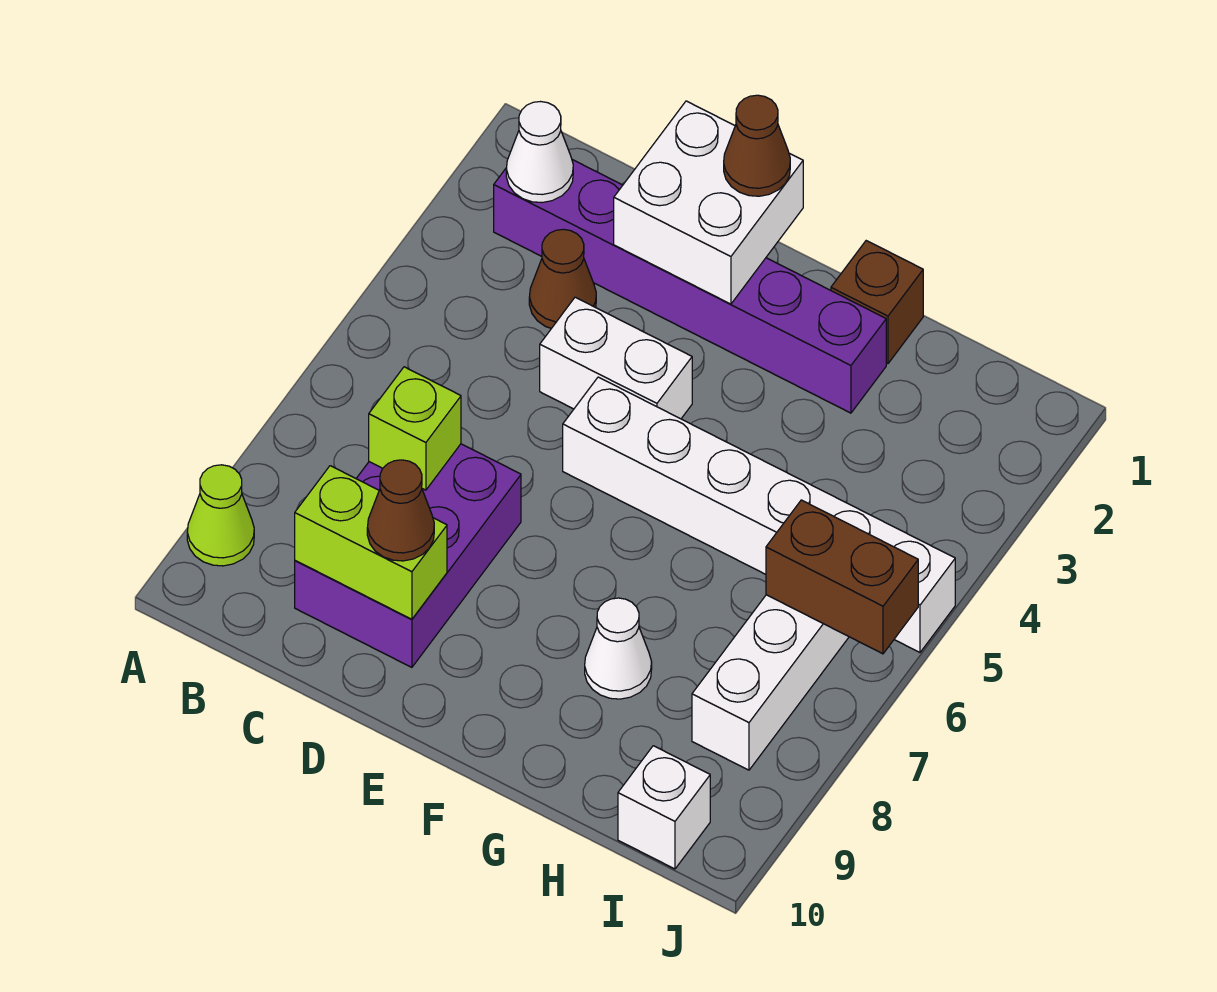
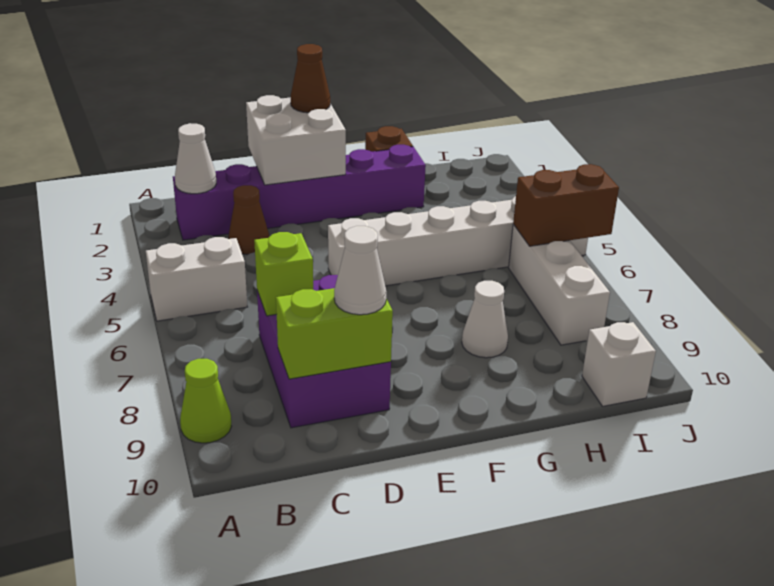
white 1x2 brick [540,297,692,419] -> white 1x2 brick moved to [146,237,247,321]
brown 1x1 cone [367,460,434,561] -> white 1x1 cone [334,226,387,315]

